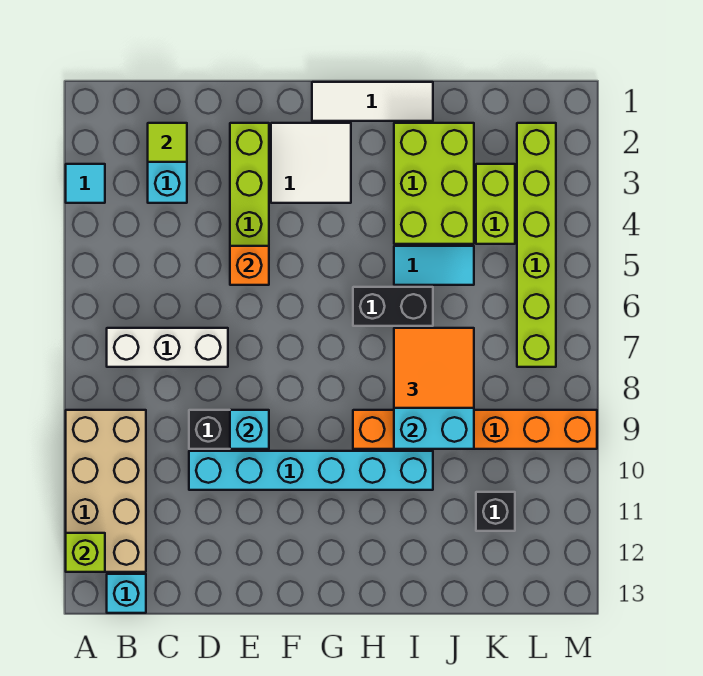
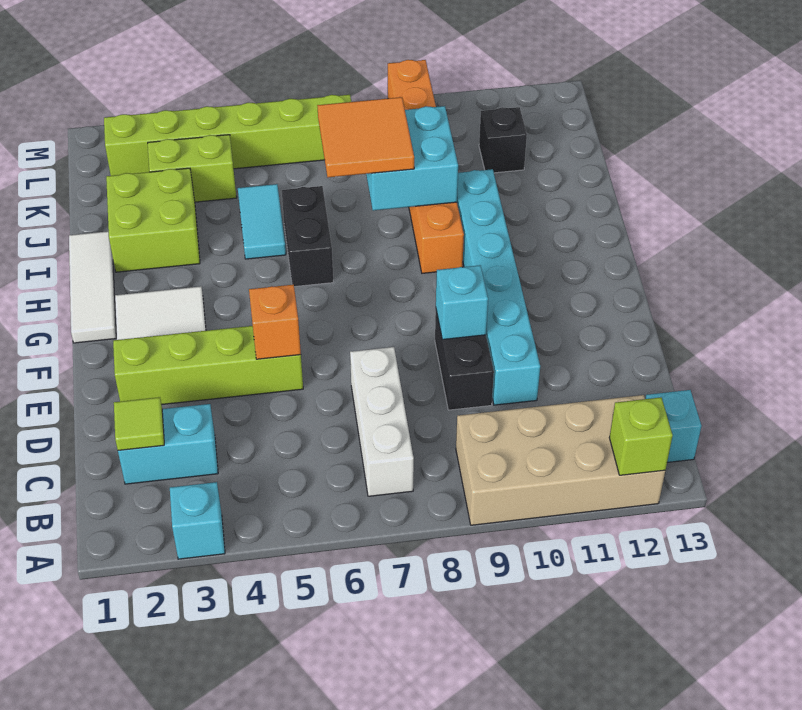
cyan 1x1 tile [66,164,105,203] -> cyan 1x1 brick [170,482,225,559]
lime 2x3 brick [394,123,474,244] -> lime 2x2 brick [106,168,200,272]

